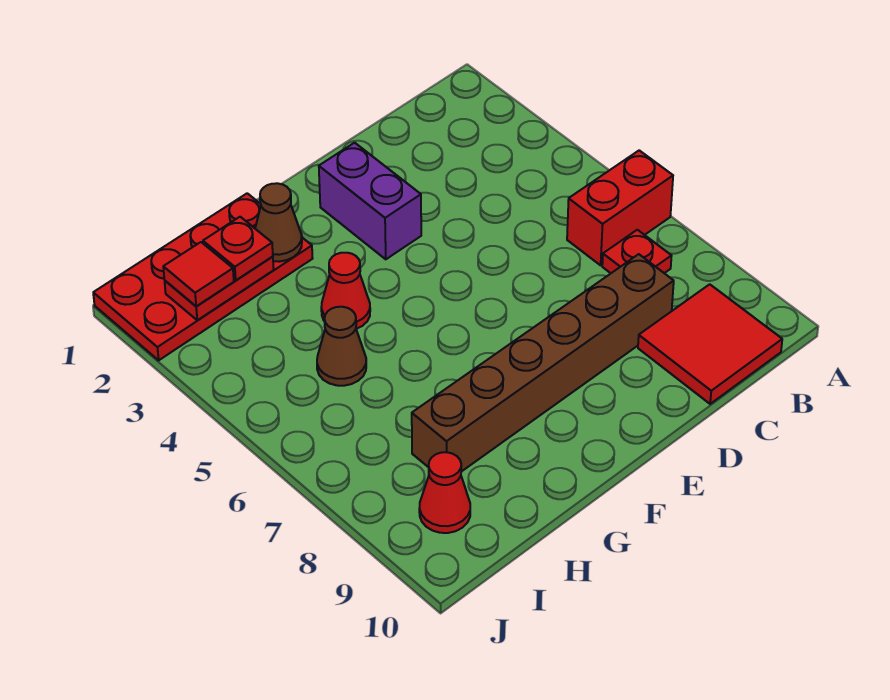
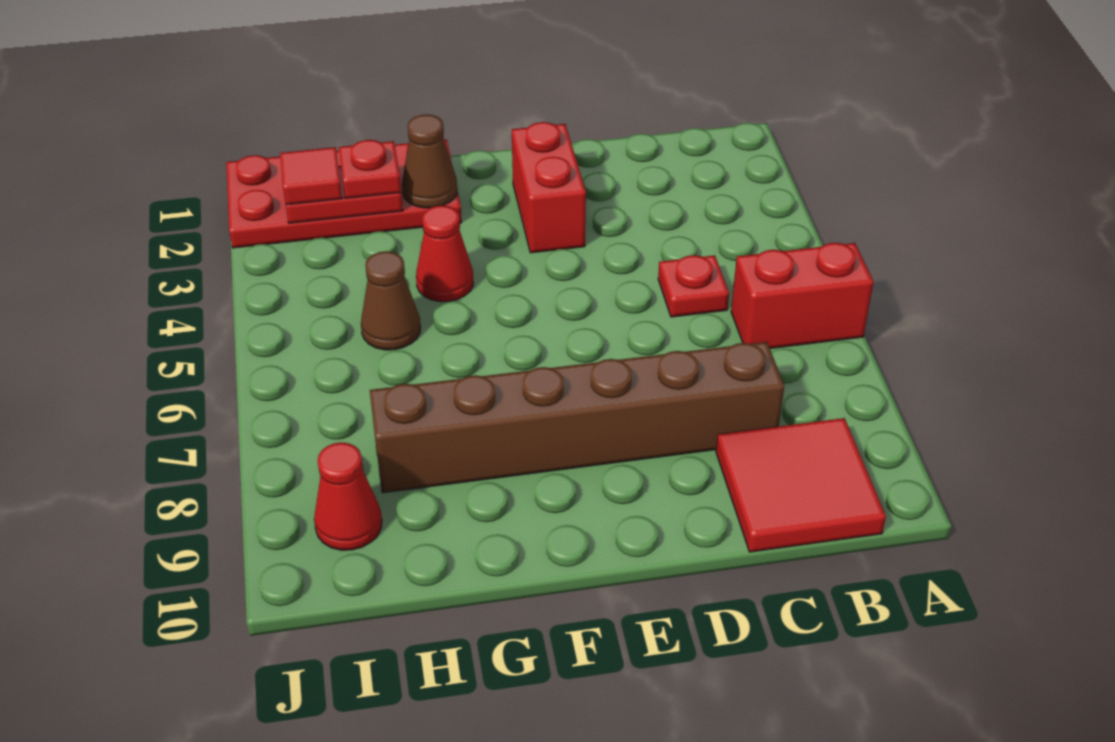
red 1x1 plate [602,230,671,273] -> red 1x1 plate moved to [658,255,729,317]
purple 1x2 brick [319,143,421,259] -> red 1x2 brick [512,122,586,253]

